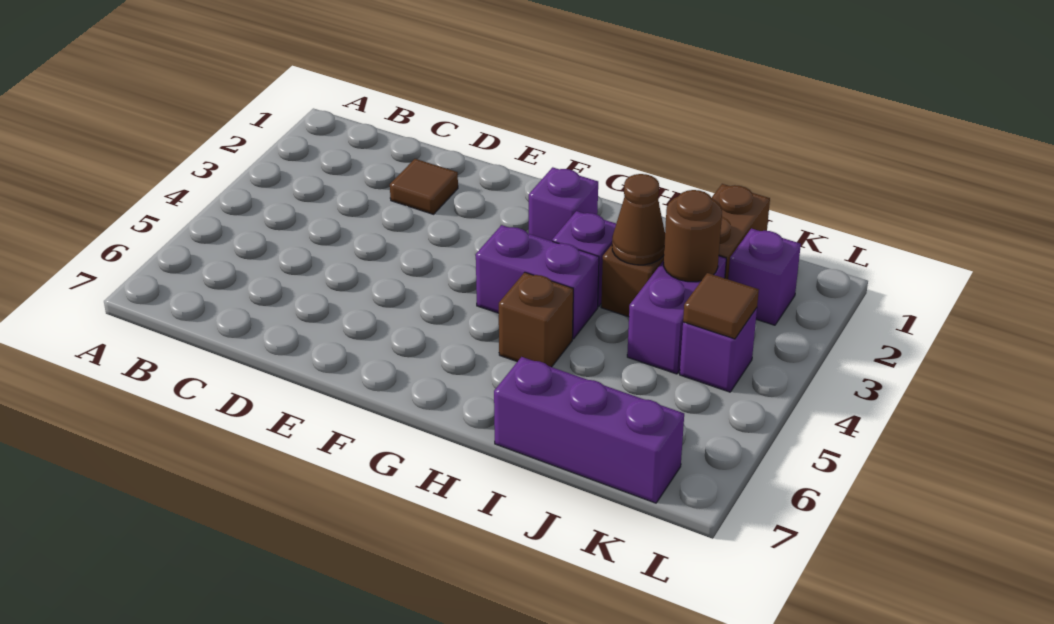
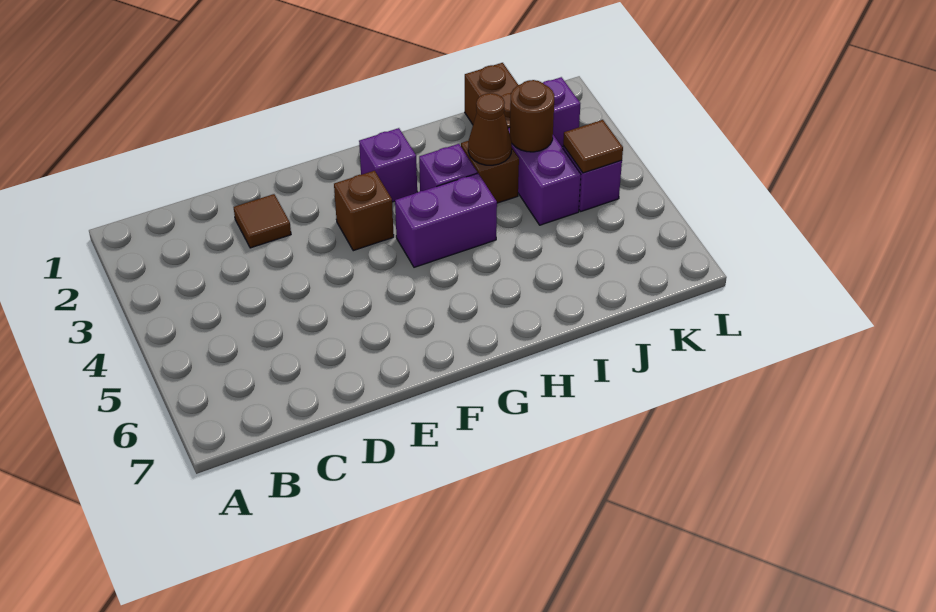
brown 1x1 brick [499,272,573,367] -> brown 1x1 brick moved to [334,171,394,251]
purple 1x3 brick [494,357,684,503] -> none

